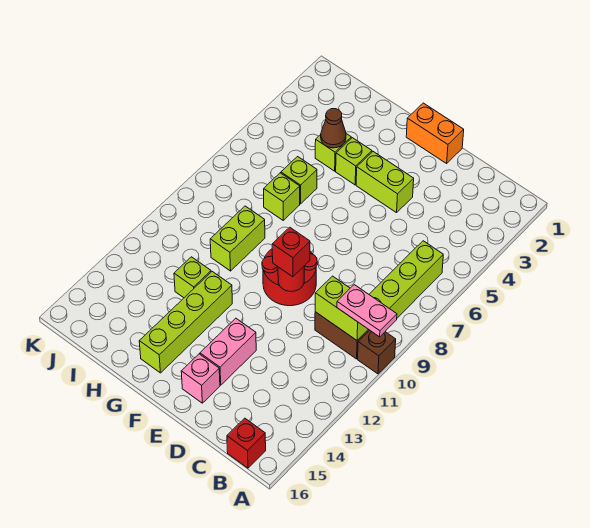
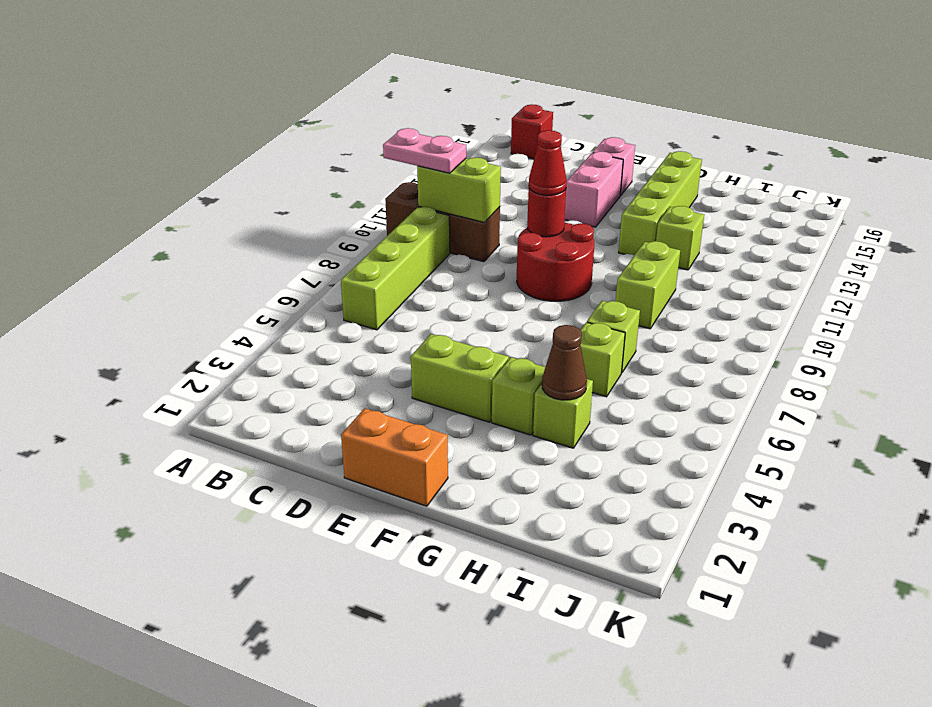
red 1x1 brick [272,227,310,277] -> red 1x1 cone [529,130,567,195]

